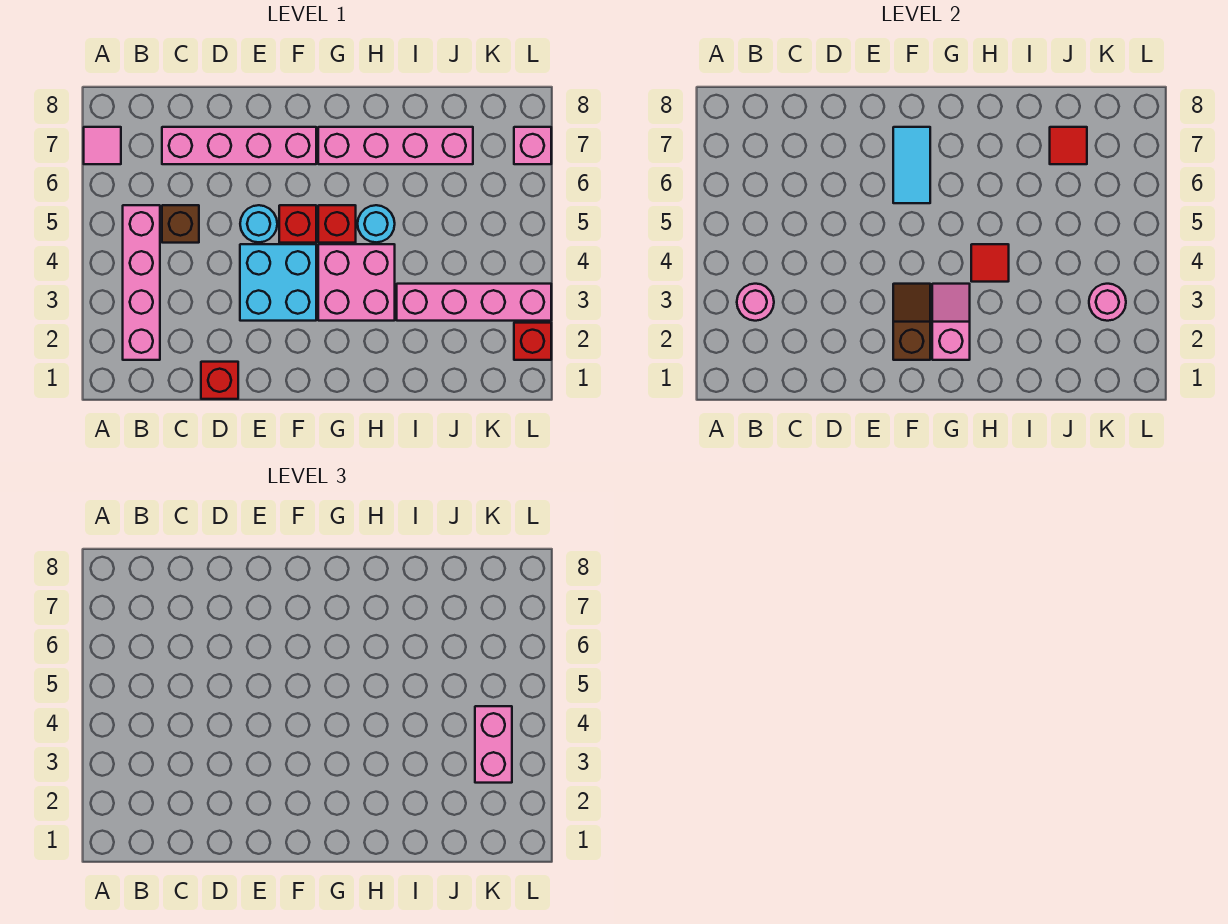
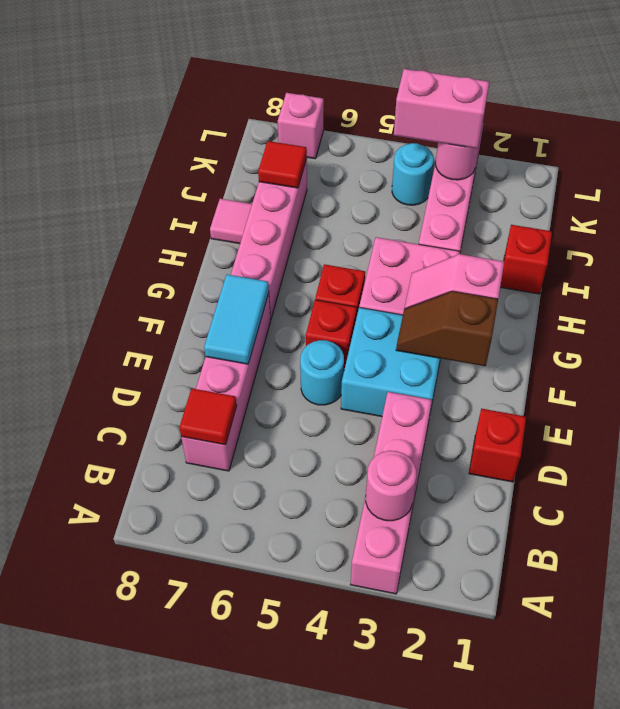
pink 1x1 tile [84,127,121,164] -> pink 1x1 tile moved to [210,199,252,244]
pink 1x4 brick [123,205,160,360] -> pink 1x4 brick turned to [351,392,432,594]
brown 1x1 brick [162,205,199,243] -> none
cyan 1x2 tile [893,127,930,203] -> cyan 1x2 tile turned to [204,274,269,364]
red 1x1 tile [971,244,1009,282] -> red 1x1 tile moved to [179,389,237,445]
cyan 1x1 round brick [358,205,395,242] -> cyan 1x1 round brick moved to [392,143,434,205]
red 1x1 brick [514,323,551,360] -> red 1x1 brick moved to [500,225,552,294]

